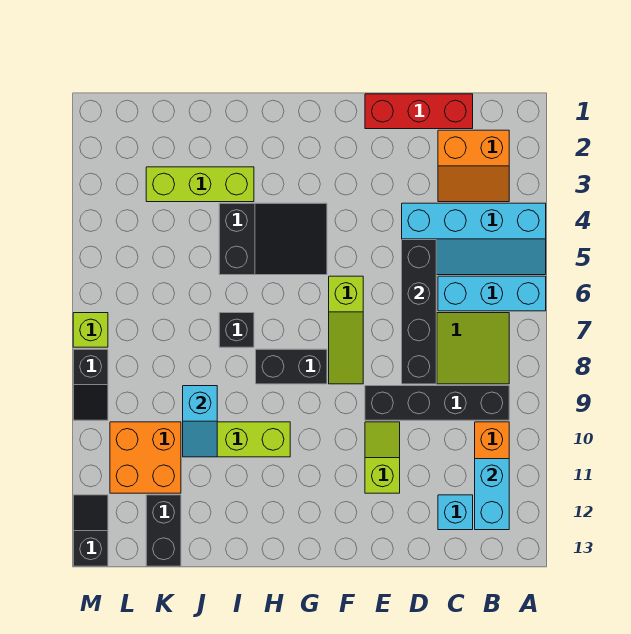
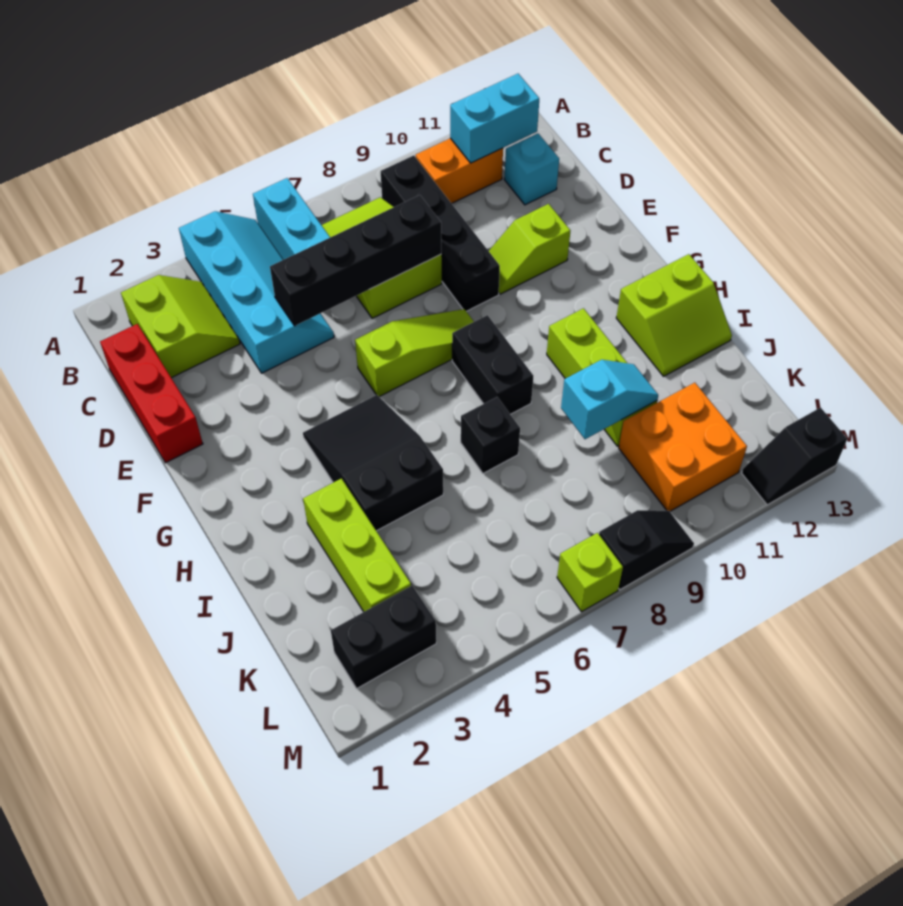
orange 2x2 slope [438,130,509,202] -> lime 2x2 slope [121,275,240,378]
none -> lime 2x2 slope [616,254,732,376]
black 1x2 brick [146,495,181,566] -> black 1x2 brick moved to [331,586,436,688]

